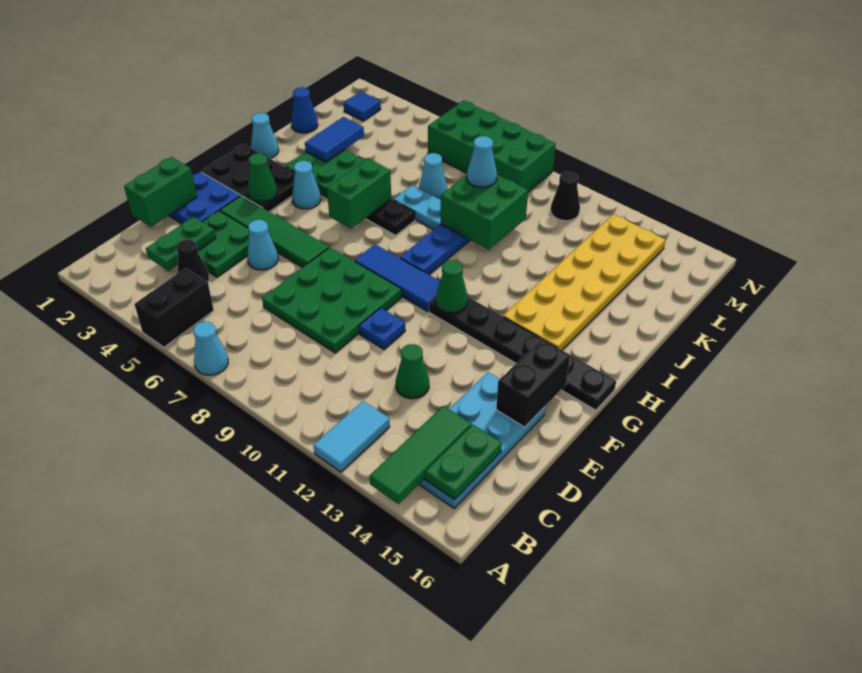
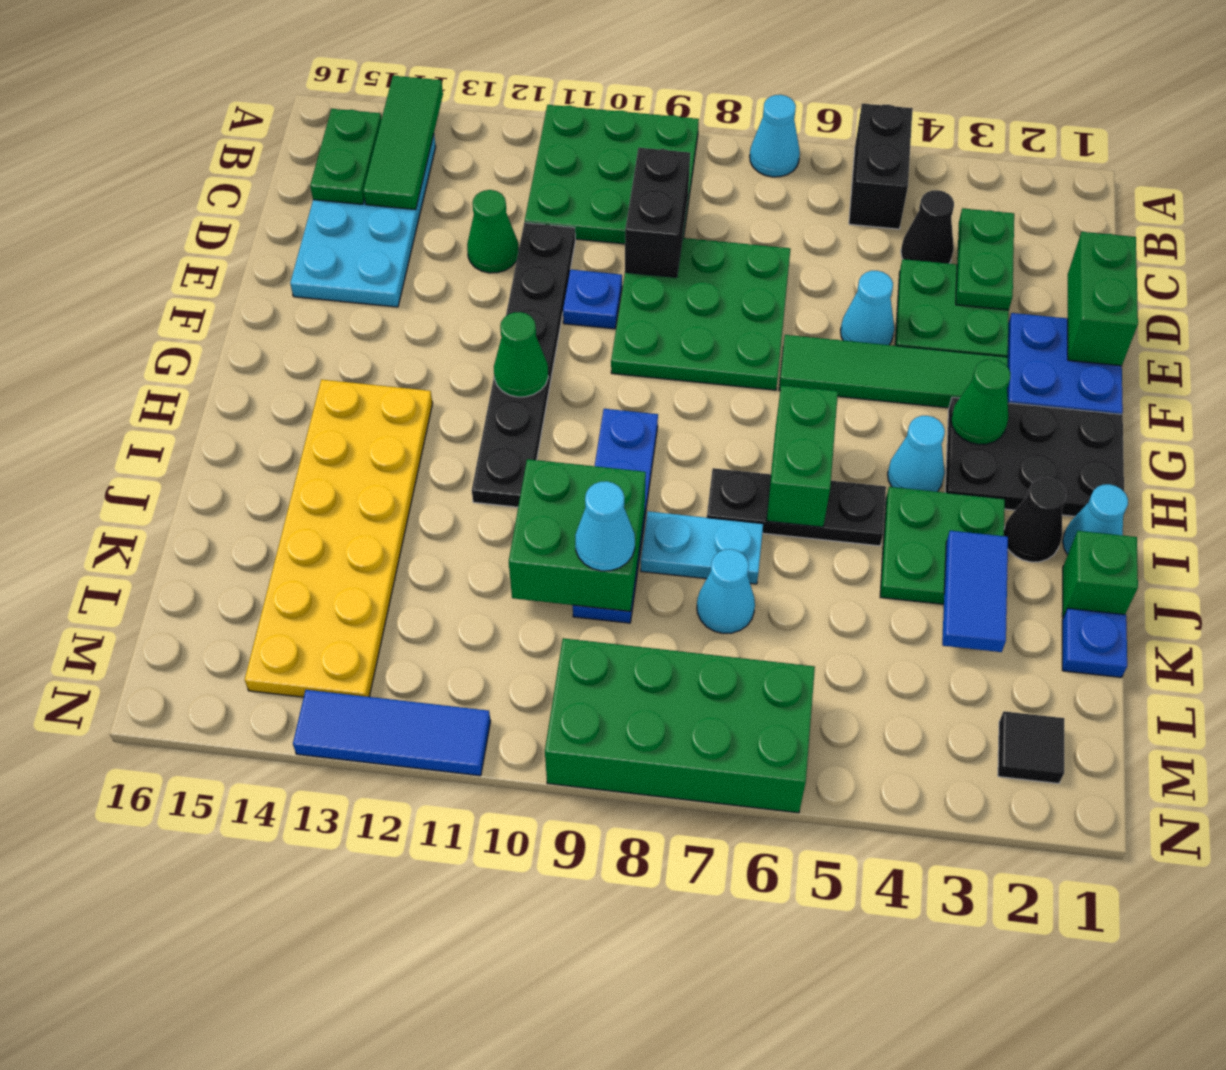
none -> green 3x3 plate [525,105,699,244]
cyan 1x2 tile [313,401,390,472] -> none
black 1x2 brick [496,339,570,427] -> black 1x2 brick moved to [625,148,690,277]
blue 1x3 tile [354,244,440,312] -> blue 1x3 tile moved to [293,690,491,776]
black 1x6 plate [429,297,616,410] -> black 1x6 plate turned to [472,223,575,507]
none -> green 1x1 brick [1062,531,1138,617]
blue 1x1 cone [291,87,318,133] -> blue 1x1 plate [1062,608,1127,677]
blue 1x1 tile [344,91,381,121] -> black 1x1 tile [998,711,1064,783]
black 1x1 cone [551,172,580,221] -> black 1x1 cone moved to [1004,478,1066,562]

